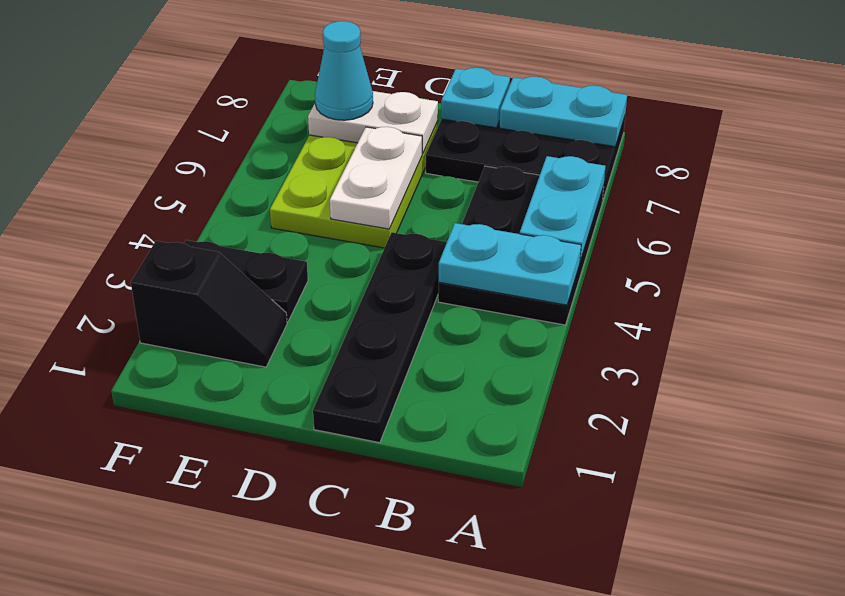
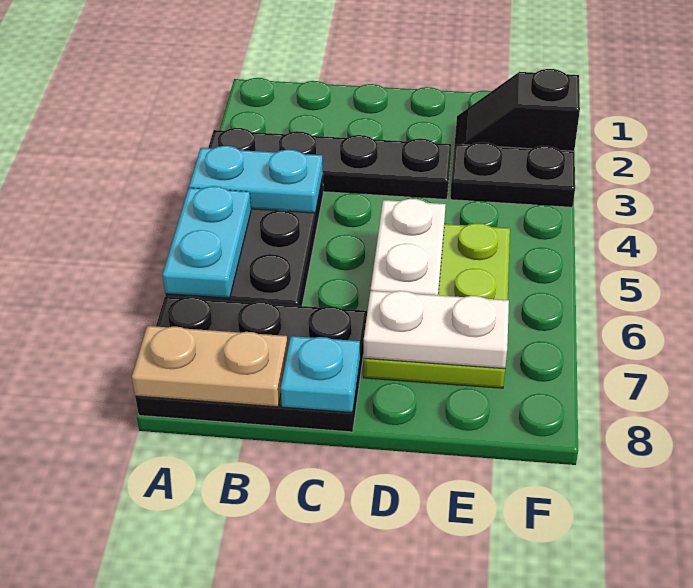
cyan 1x2 plate [500,77,627,147] -> tan 1x2 plate [132,326,288,407]
black 1x4 plate [313,232,447,443] -> black 1x4 plate turned to [208,128,451,200]
cyan 1x1 cone [315,21,373,120] -> none

